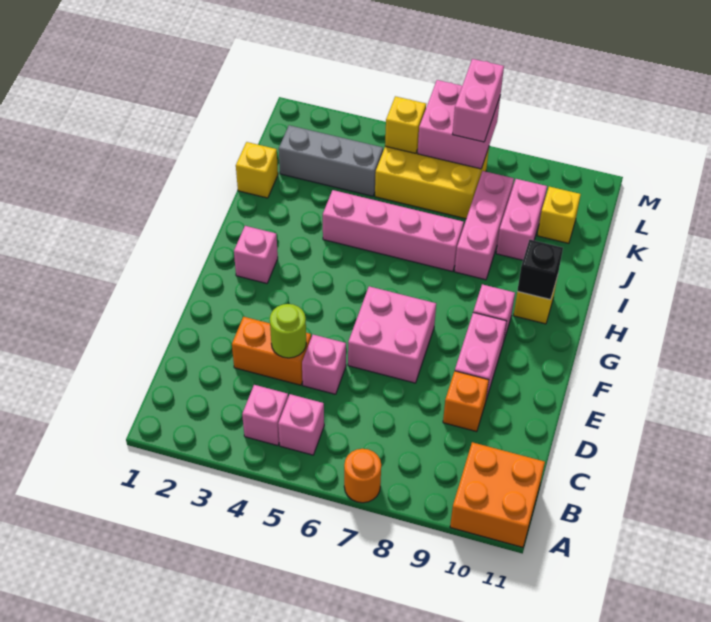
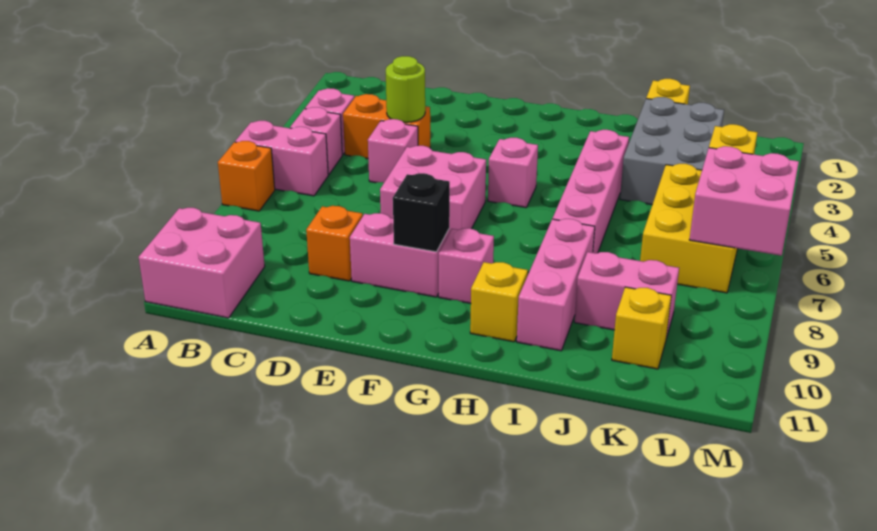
orange 1x1 round brick [344,449,381,503] -> orange 1x1 brick [218,141,275,211]
orange 2x2 brick [450,442,545,547] -> pink 2x2 brick [139,208,265,318]
orange 1x2 brick [232,317,311,385] -> orange 1x2 brick turned to [343,94,430,159]
pink 1x1 brick [234,226,278,283] -> pink 1x1 brick moved to [488,138,538,208]
black 1x1 brick [517,240,563,300] -> black 1x1 brick moved to [393,173,450,252]
pink 1x3 brick [454,171,514,280] -> pink 1x3 brick turned to [517,219,595,351]
grey 1x3 brick [279,125,383,196] -> grey 2x3 brick [620,97,724,205]
pink 1x2 brick [453,59,504,142] -> pink 1x2 brick moved to [235,121,328,196]

